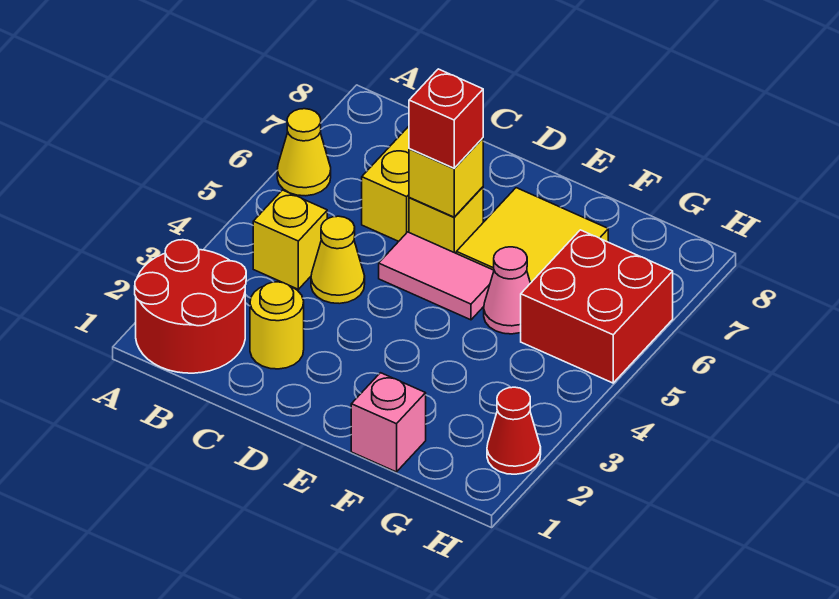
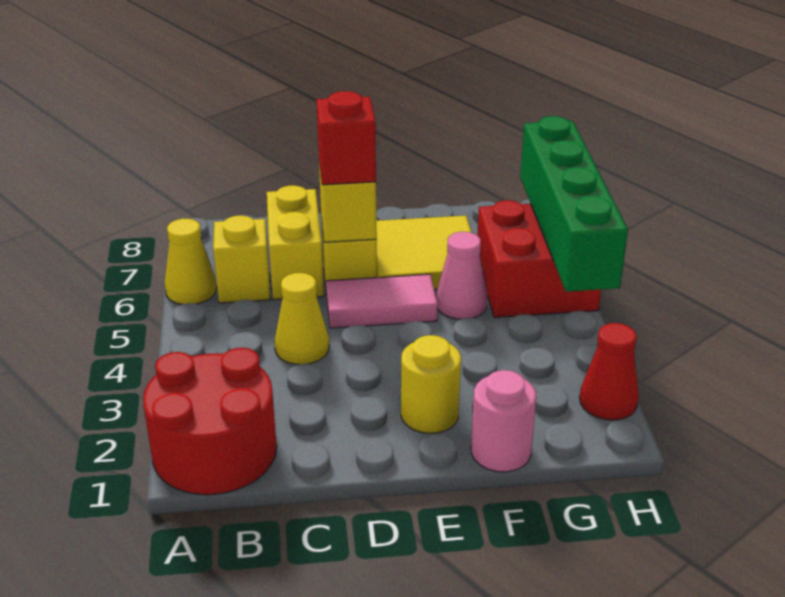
yellow 1x1 brick [253,190,327,289] -> yellow 1x1 brick moved to [213,215,270,303]
yellow 1x1 round brick [250,282,304,369] -> yellow 1x1 round brick moved to [401,335,461,433]
pink 1x1 brick [351,373,426,472] -> pink 1x1 round brick [471,370,536,472]
none -> green 1x4 brick [520,116,628,292]

